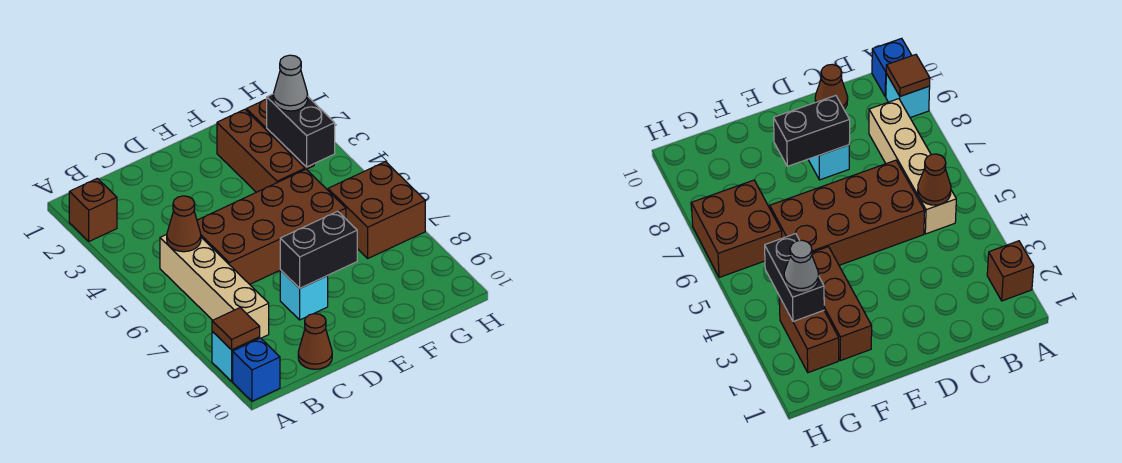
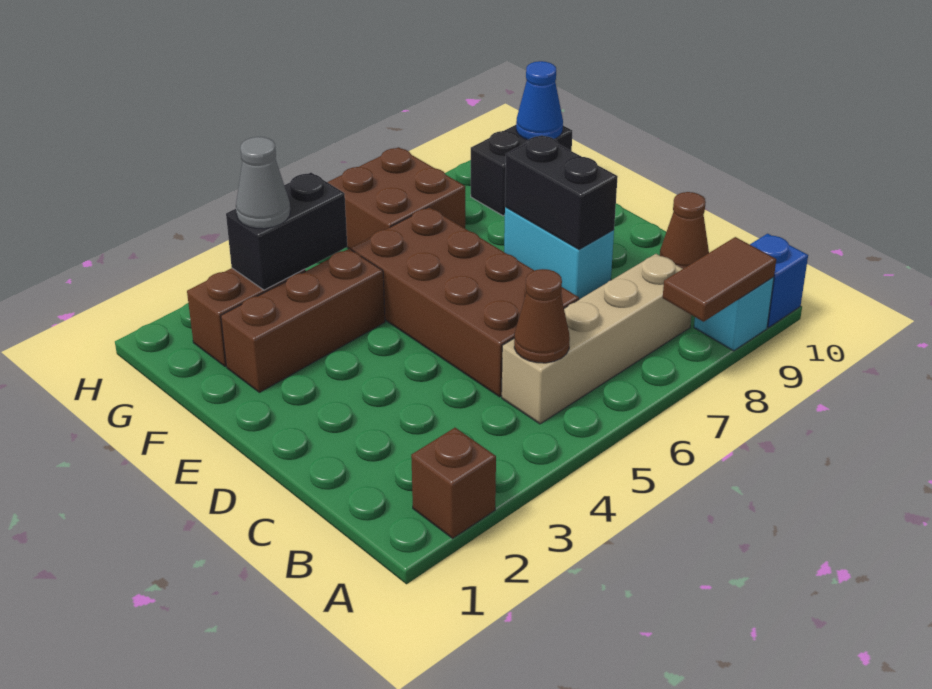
brown 1x1 tile [212,308,260,350] -> brown 1x2 tile [663,237,776,322]
cyan 1x1 brick [280,270,328,320] -> cyan 1x2 brick [504,207,614,299]
none -> black 1x2 brick [471,125,572,216]
none -> blue 1x1 cone [516,61,563,140]

